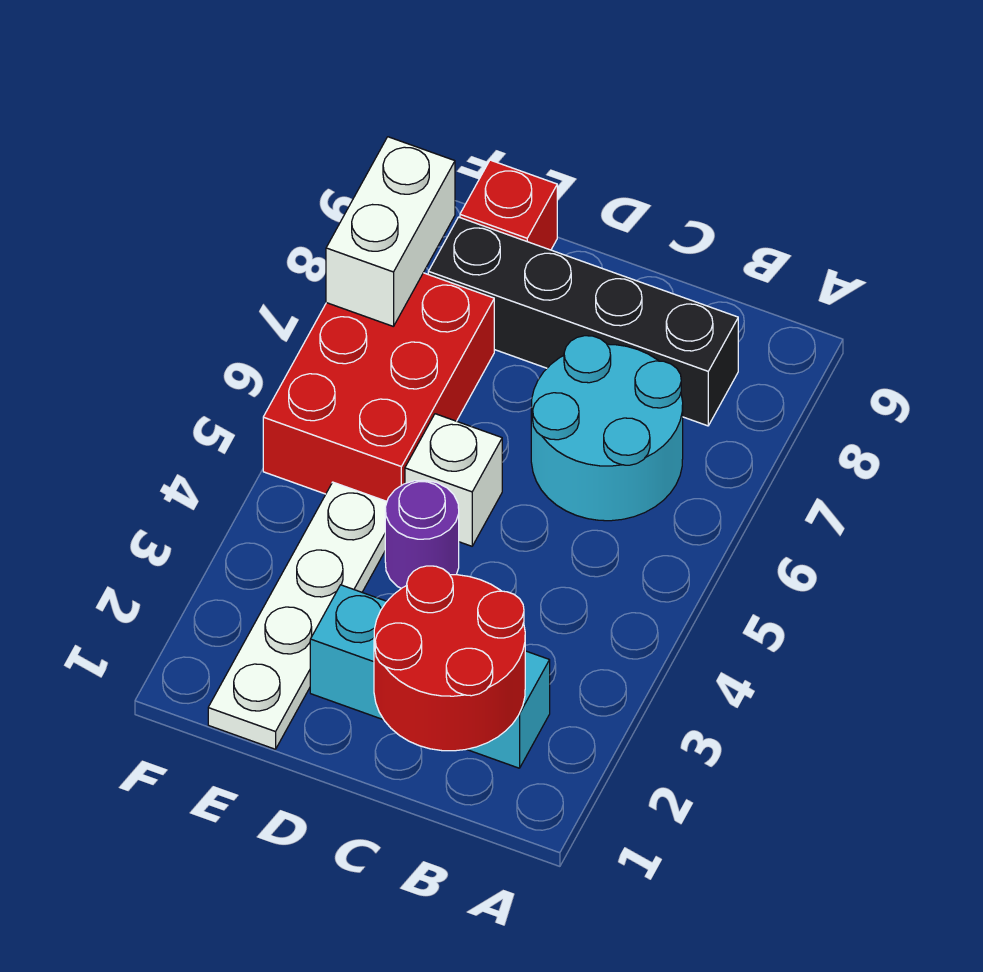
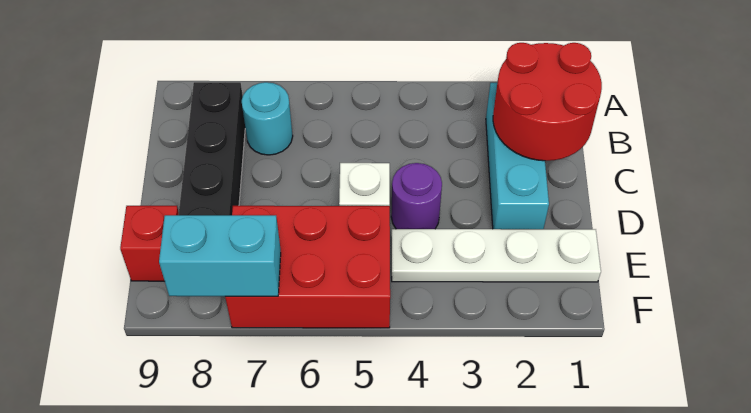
cyan 2x2 round brick [531,336,683,521] -> cyan 1x1 round brick [242,82,293,155]
white 1x2 brick [326,137,455,327] -> cyan 1x2 brick [159,215,281,296]

